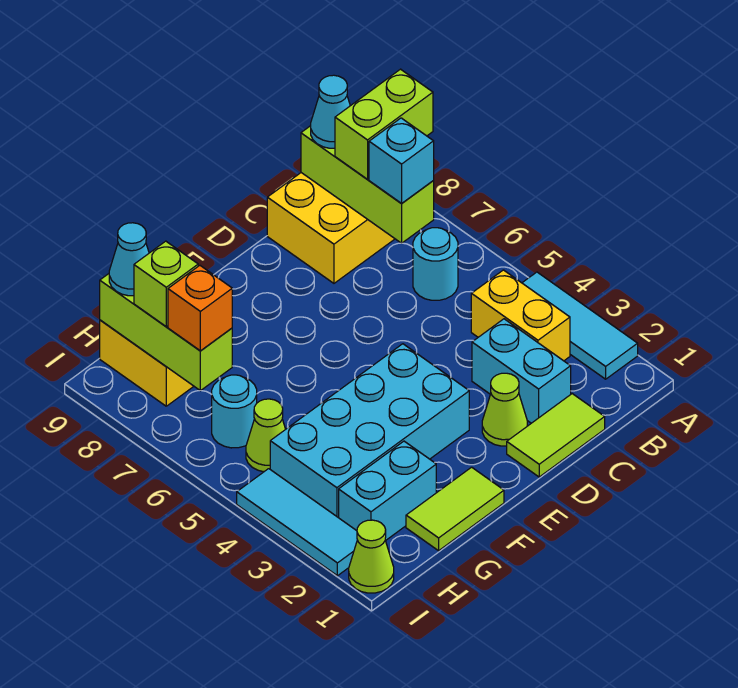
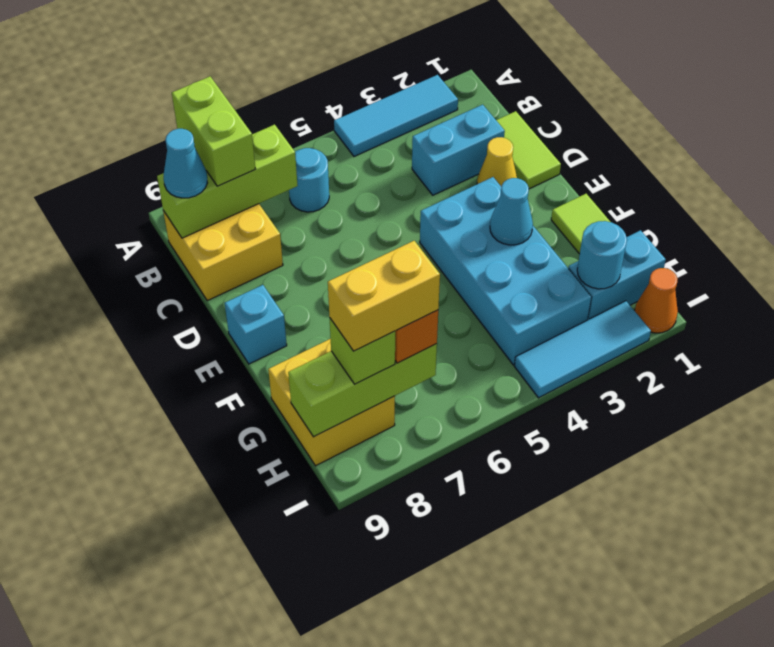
yellow 1x2 brick [471,270,570,361] -> yellow 1x2 brick moved to [328,241,440,351]
cyan 1x1 brick [369,118,434,203] -> cyan 1x1 brick moved to [225,285,287,364]
lime 1x1 cone [482,373,527,446] -> yellow 1x1 cone [477,137,517,187]
cyan 1x2 brick [339,441,436,541] -> cyan 1x2 brick turned to [568,230,666,320]
lime 1x1 cone [246,399,286,472] -> none
cyan 1x1 round brick [212,375,257,448] -> cyan 1x1 round brick moved to [577,221,627,289]
cyan 1x1 cone [109,223,149,296] -> cyan 1x1 cone moved to [490,178,533,245]
lime 1x1 cone [349,520,394,593] -> orange 1x1 cone [635,268,678,333]

